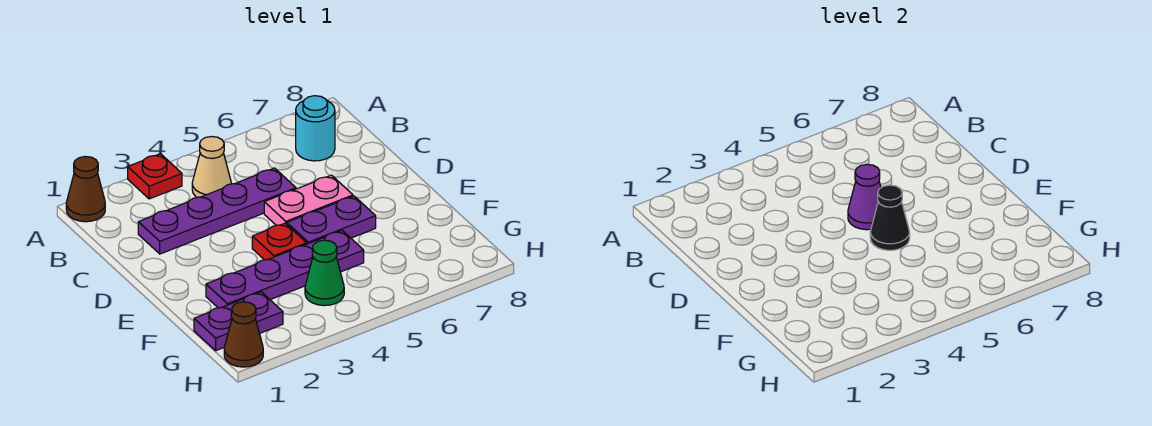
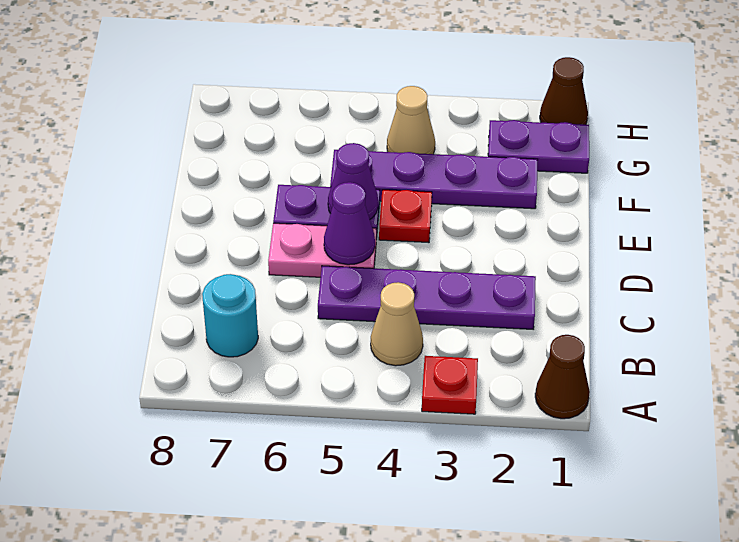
black 1x1 cone [870,185,910,250] -> purple 1x1 cone [328,143,378,219]
green 1x1 cone [305,240,344,306] -> tan 1x1 cone [387,86,435,154]

